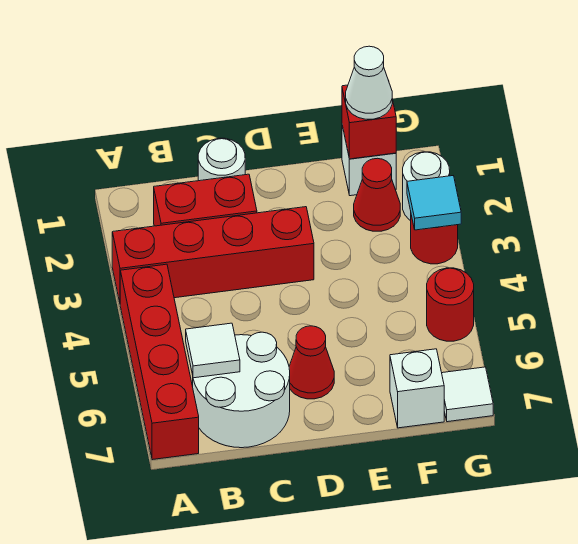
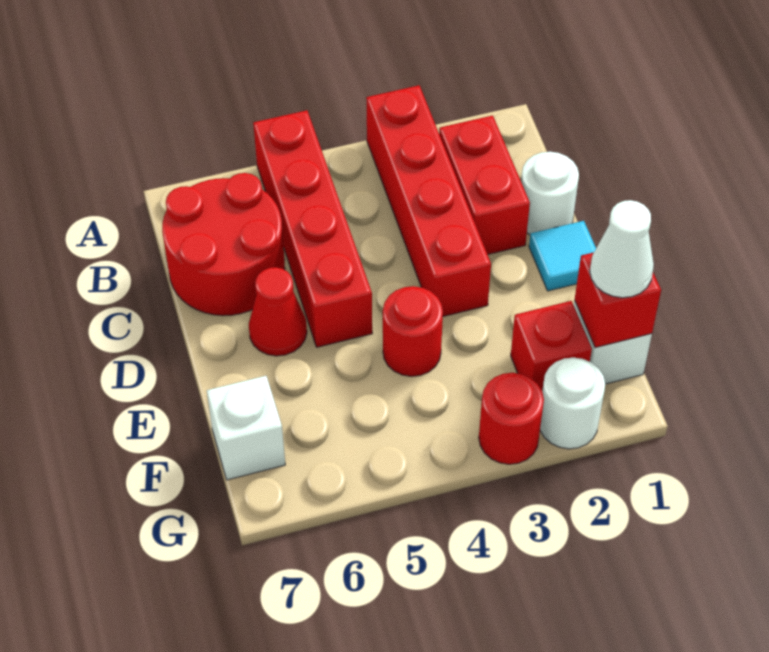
red 1x4 brick [120,264,199,460] -> red 1x4 brick turned to [253,110,372,347]
white 2x2 round brick [193,332,290,448] -> red 2x2 round brick [162,173,285,316]
white 1x1 tile [186,323,240,378] -> none
red 1x1 cone [354,158,400,231] -> red 1x1 brick [511,301,592,391]
cyan 1x1 tile [407,176,461,230] -> cyan 1x1 tile moved to [529,221,596,291]
red 1x1 round brick [427,268,474,341] -> red 1x1 round brick moved to [383,286,443,376]
white 1x1 tile [442,367,493,422] -> none

